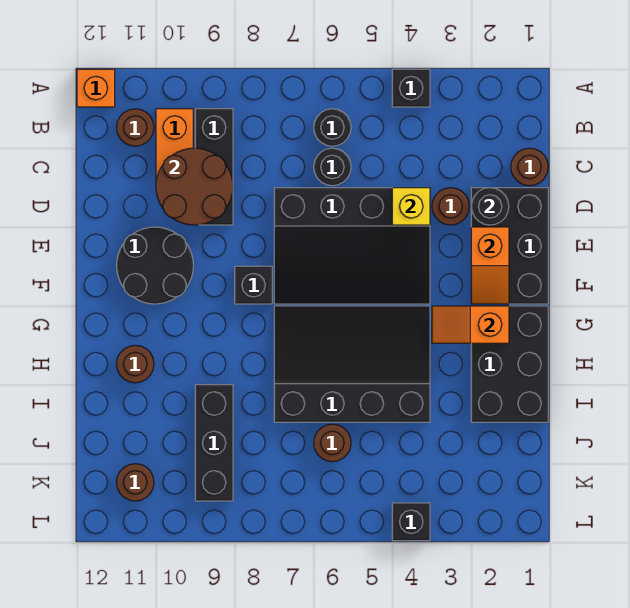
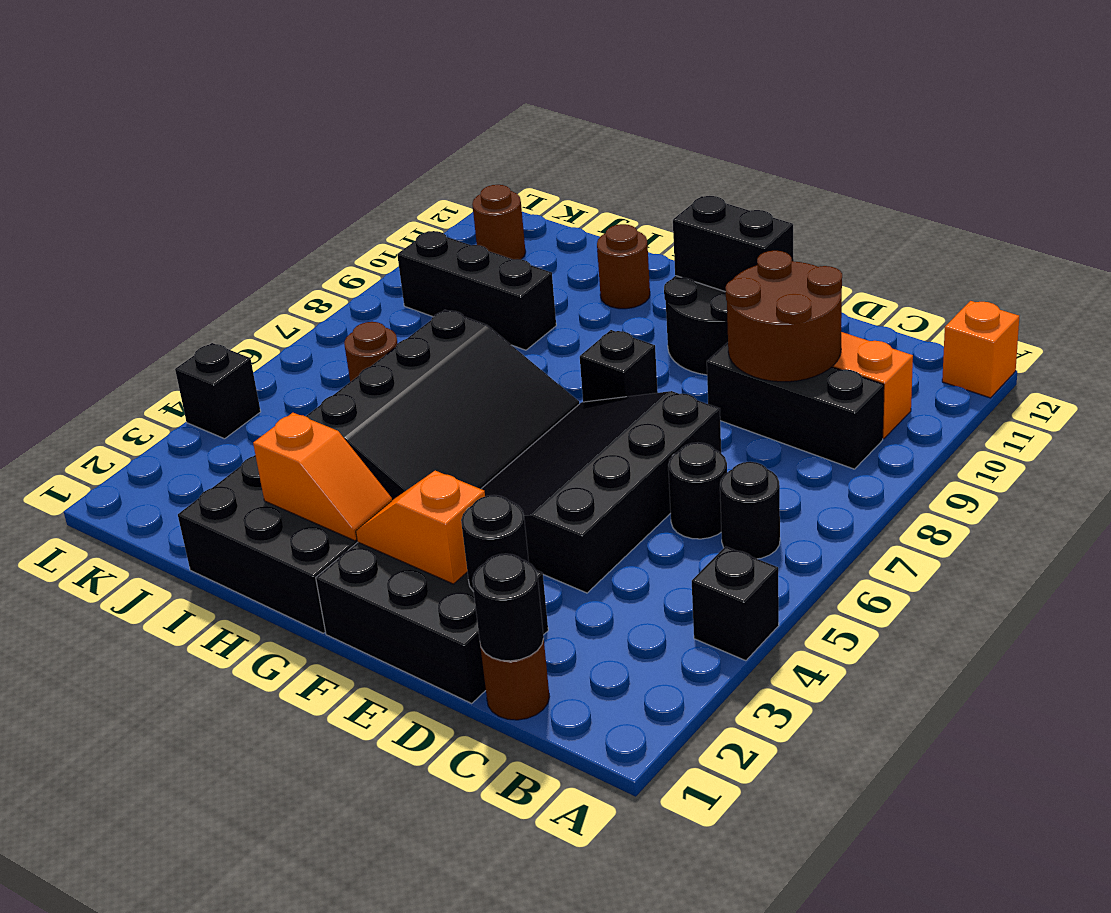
brown 1x1 round brick [117,109,154,146] -> none
none -> black 1x1 round brick [472,554,544,661]
brown 1x1 round brick [432,188,469,225] -> none
yellow 1x1 brick [392,188,430,225] -> none
none -> black 1x2 brick [673,196,794,292]
orange 1x2 slope [432,306,509,343] -> orange 1x2 slope turned to [253,413,392,541]

